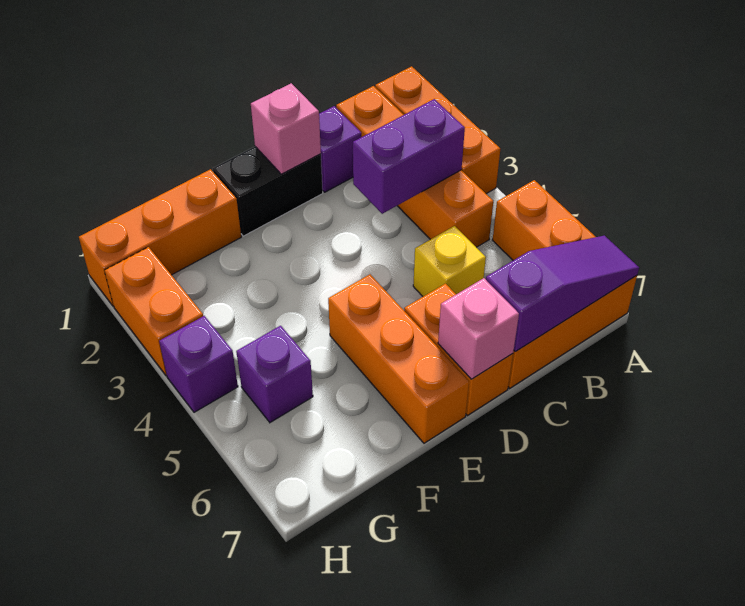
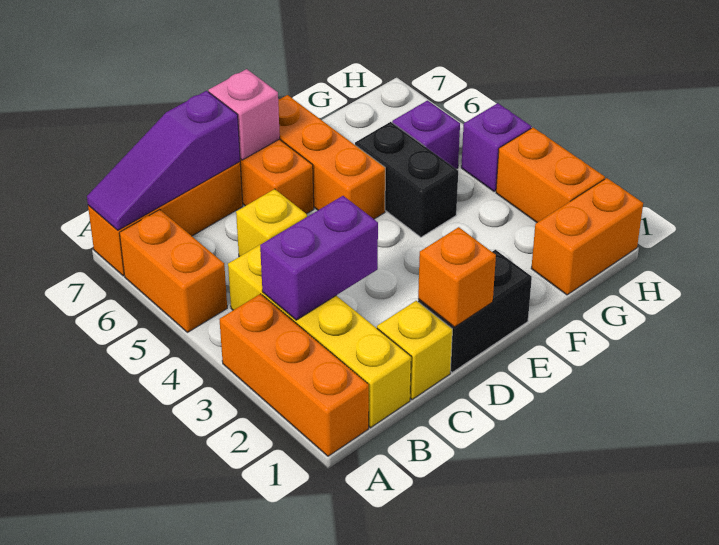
orange 1x4 brick [336,86,493,247] -> yellow 1x4 brick [228,241,411,428]
purple 1x1 brick [319,106,361,192] -> yellow 1x1 brick [377,301,452,400]
pink 1x1 brick [251,83,321,174] -> orange 1x1 brick [418,227,496,327]
orange 1x3 brick [79,169,241,306] -> orange 1x2 brick [531,178,643,295]
none -> black 1x2 brick [355,122,458,237]

